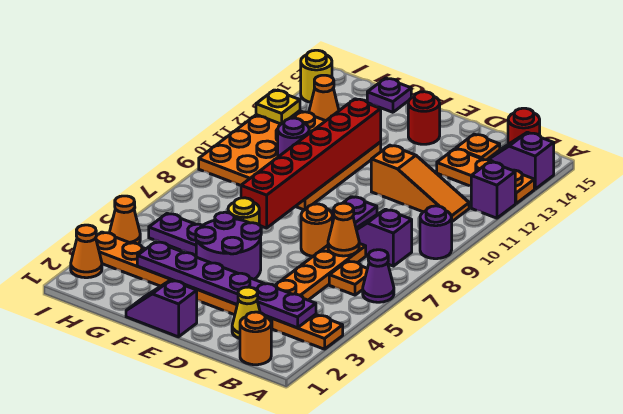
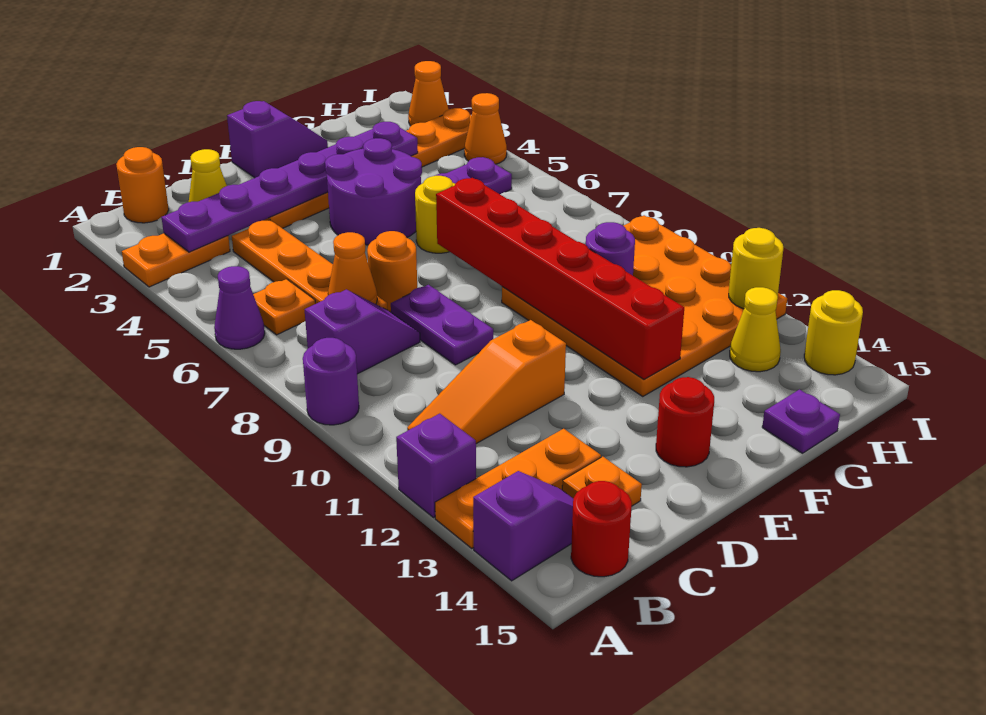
orange 1x1 cone [309,75,339,121] -> yellow 1x1 cone [730,287,781,372]
yellow 1x1 plate [256,90,300,124] -> yellow 1x1 round brick [729,228,783,309]

